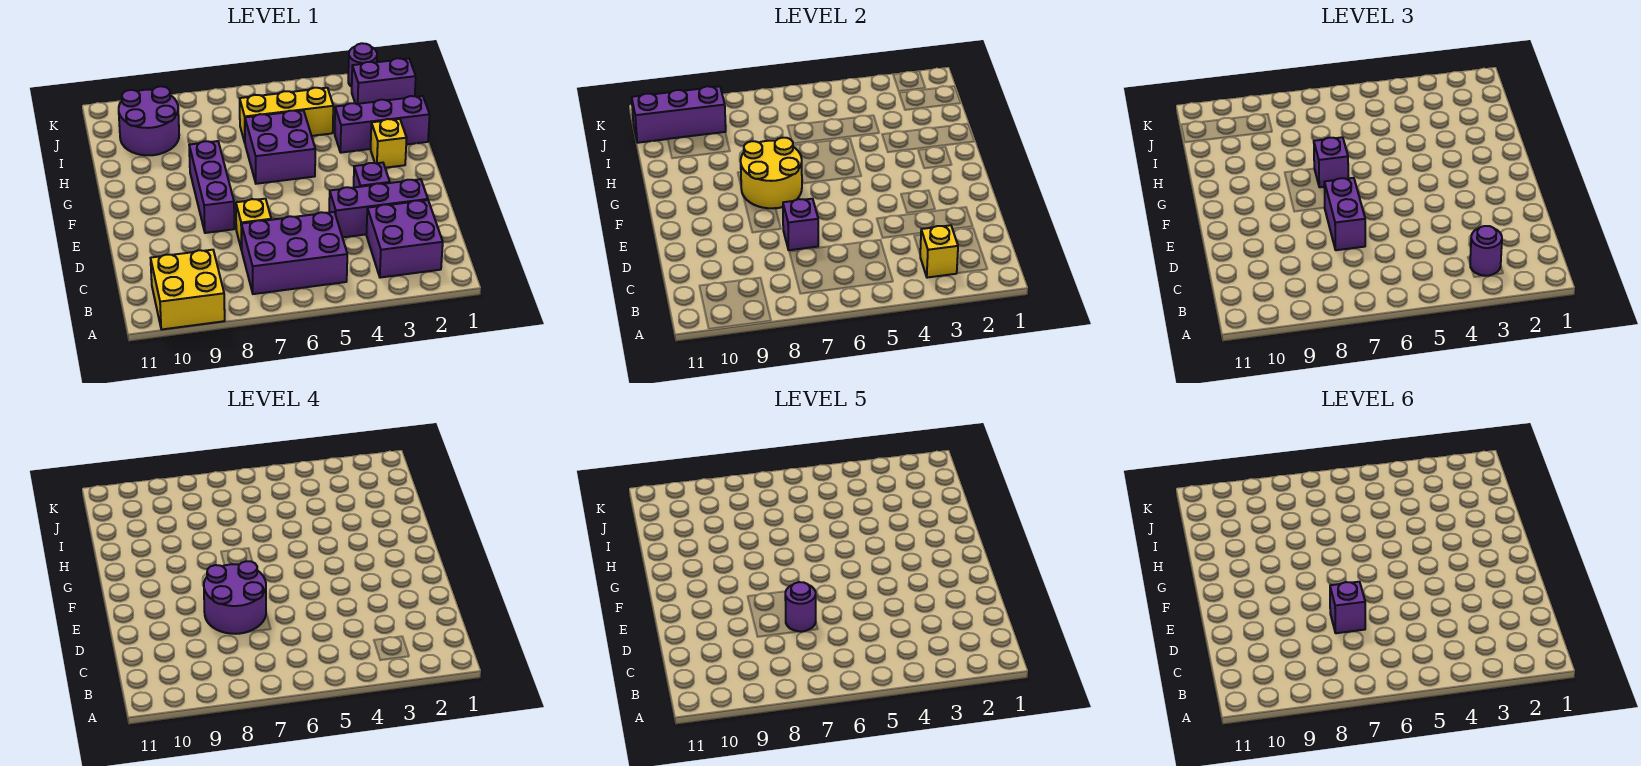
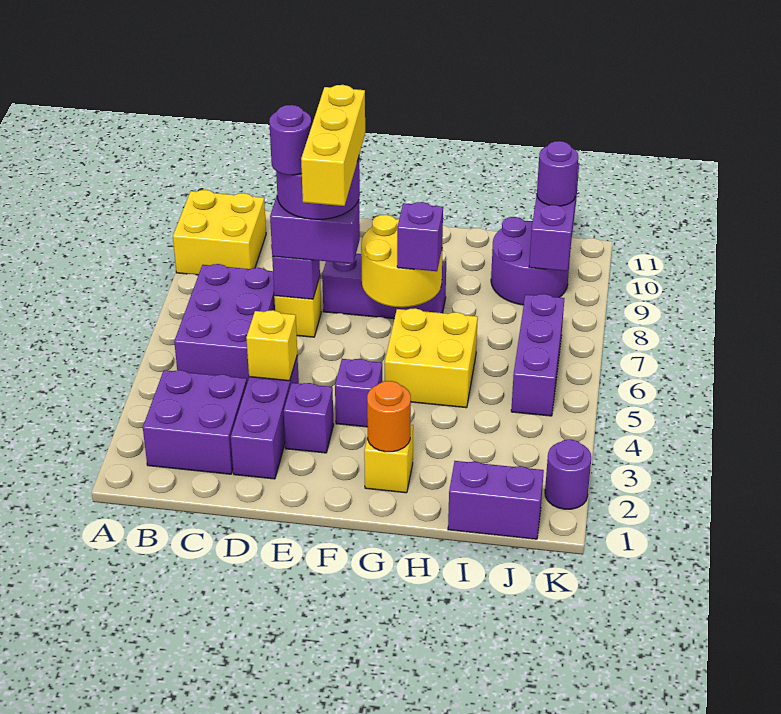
yellow 1x1 brick [920,225,958,278] -> yellow 1x1 brick moved to [246,310,297,381]
purple 1x1 round brick [1470,226,1502,276] -> purple 1x1 round brick moved to [537,141,578,206]
purple 1x1 brick [1330,582,1365,633] -> purple 1x1 brick moved to [335,359,382,427]
none -> orange 1x1 round brick [367,381,411,452]
purple 2x2 brick [245,110,315,184] -> yellow 2x2 brick [385,308,478,408]
purple 1x3 brick [335,96,430,153] -> purple 1x3 brick moved to [511,294,564,416]
yellow 1x3 brick [240,88,333,142] -> yellow 1x3 brick moved to [301,85,365,206]
purple 1x2 brick [352,58,416,104] -> purple 1x2 brick turned to [448,461,544,539]

